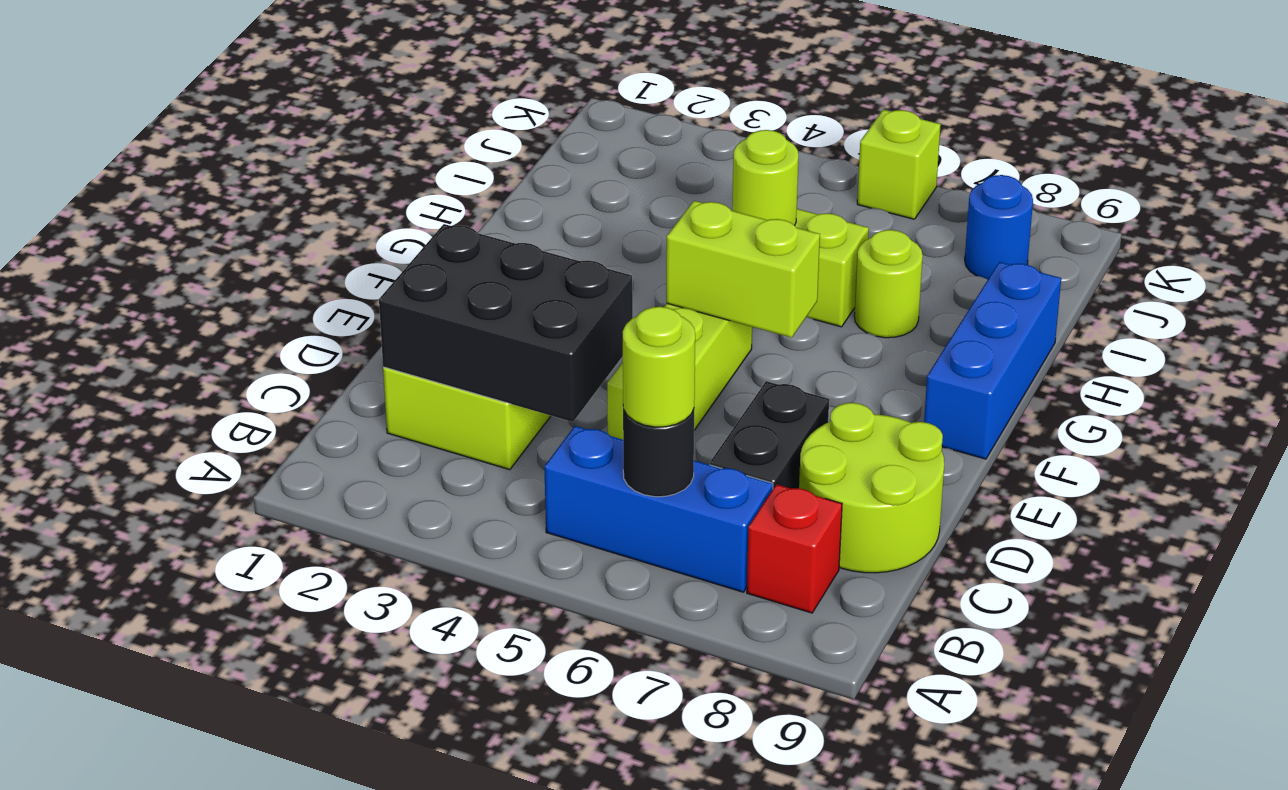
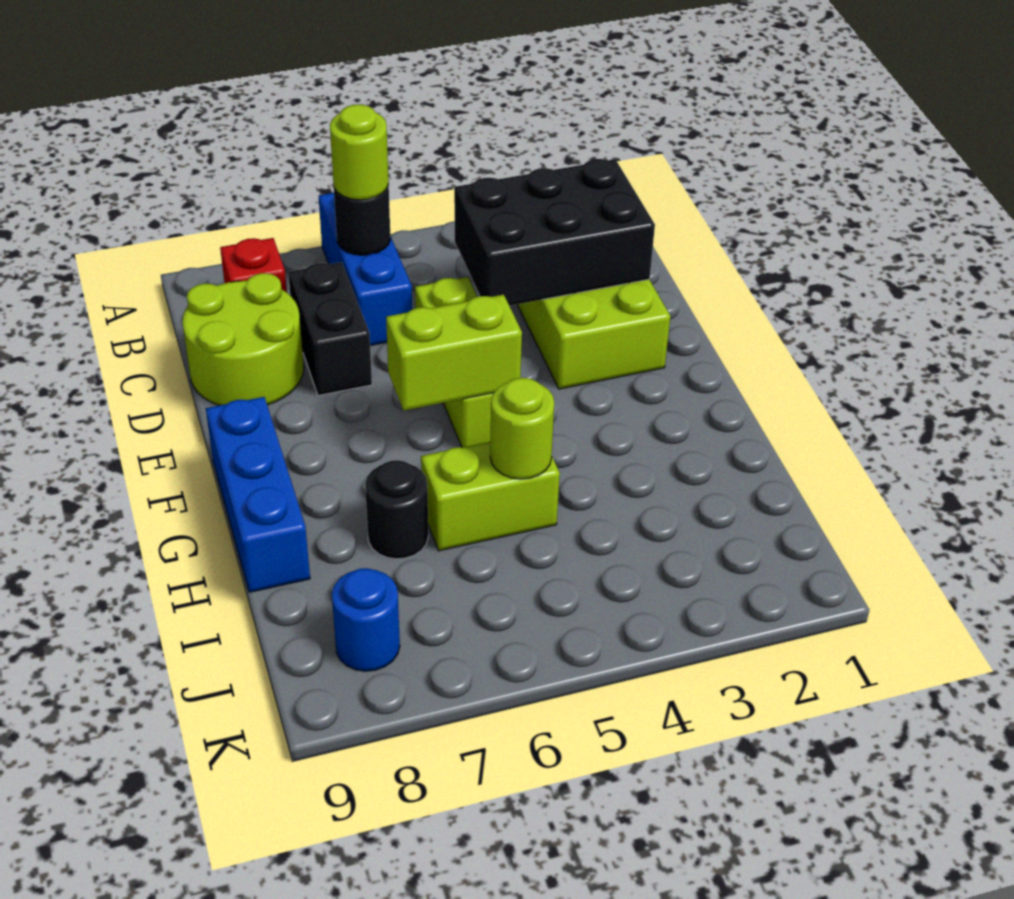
blue 1x3 brick [544,426,773,592] -> blue 1x3 brick turned to [319,193,412,346]
lime 1x1 round brick [854,230,923,338] -> black 1x1 round brick [365,460,428,559]
lime 1x1 brick [857,110,941,219] -> none

